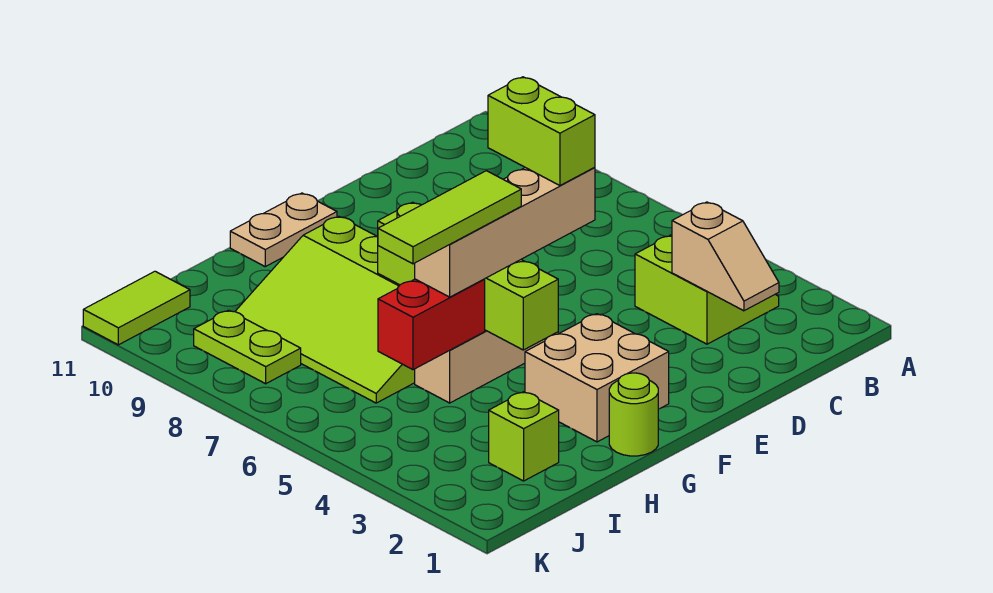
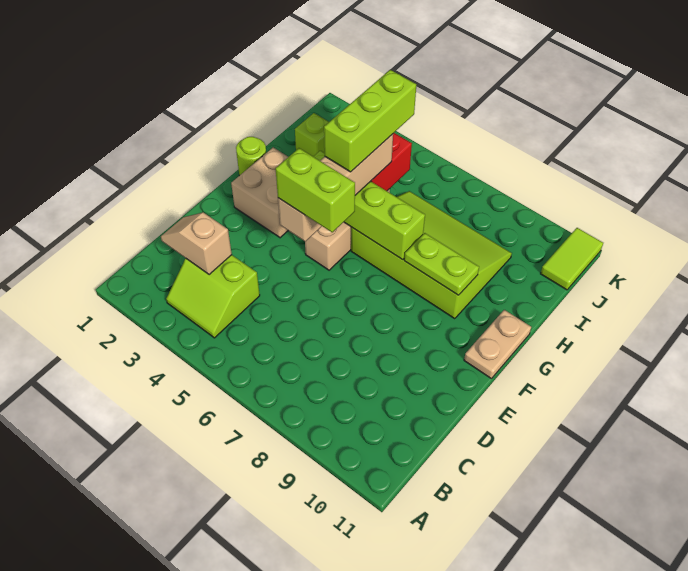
lime 1x3 tile [378,171,521,264] -> lime 1x3 brick [324,70,416,172]
lime 1x2 plate [194,310,301,384] -> lime 1x2 plate moved to [404,233,479,295]

